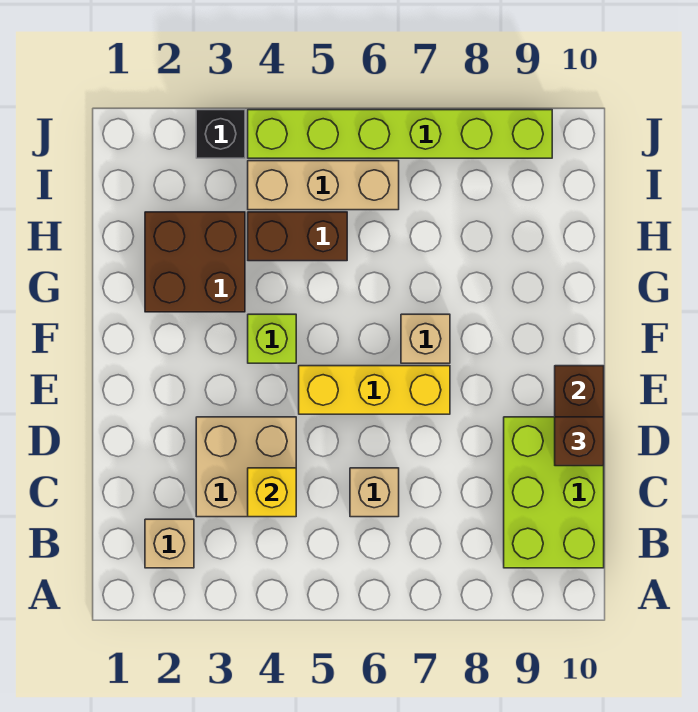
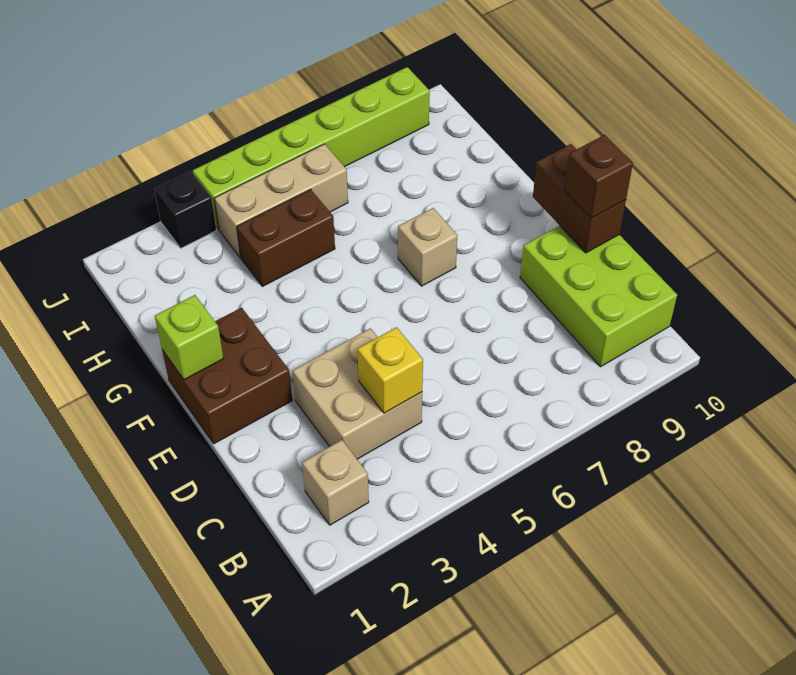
tan 1x1 brick [350,468,399,517] -> none
yellow 1x3 brick [299,366,450,414] -> none
lime 1x1 brick [248,314,296,363] -> lime 1x1 brick moved to [155,295,224,380]
brown 2x2 brick [145,212,245,312] -> brown 2x2 brick moved to [162,308,292,444]

